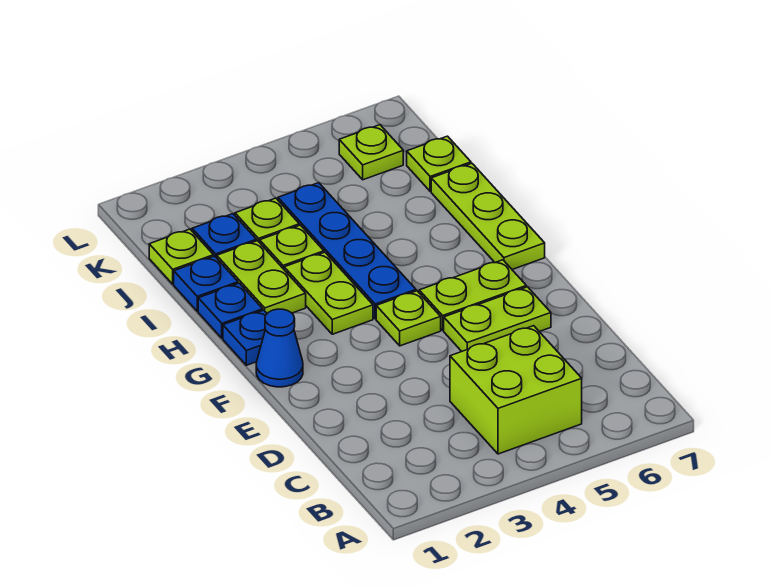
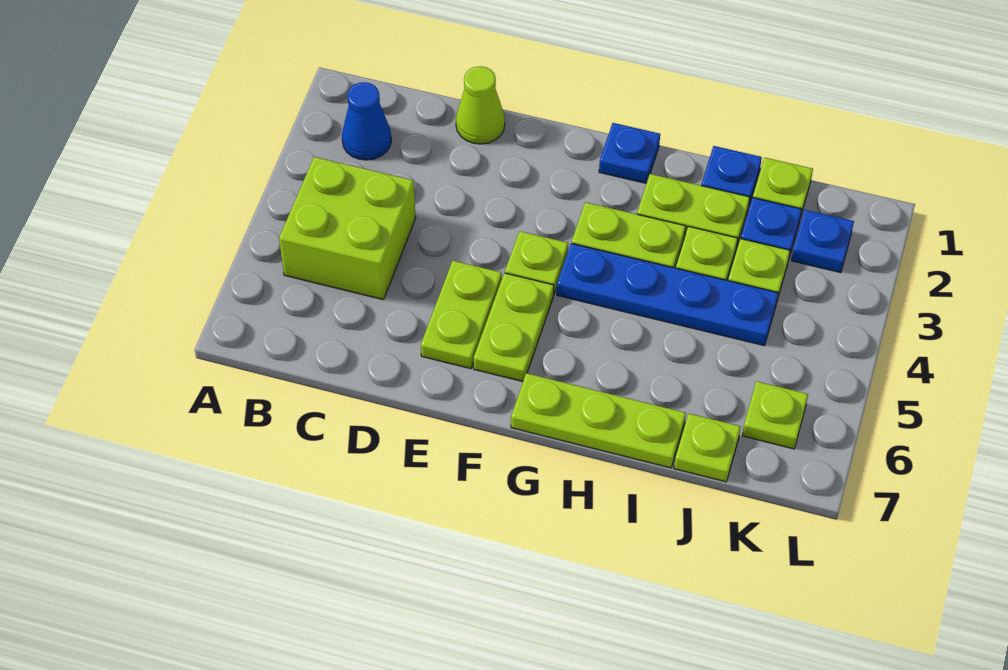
none -> lime 1x1 cone [456,66,505,144]
blue 1x1 cone [256,309,303,387] -> blue 1x1 cone moved to [342,82,391,160]
blue 1x1 plate [198,283,263,338] -> blue 1x1 plate moved to [791,210,854,273]

